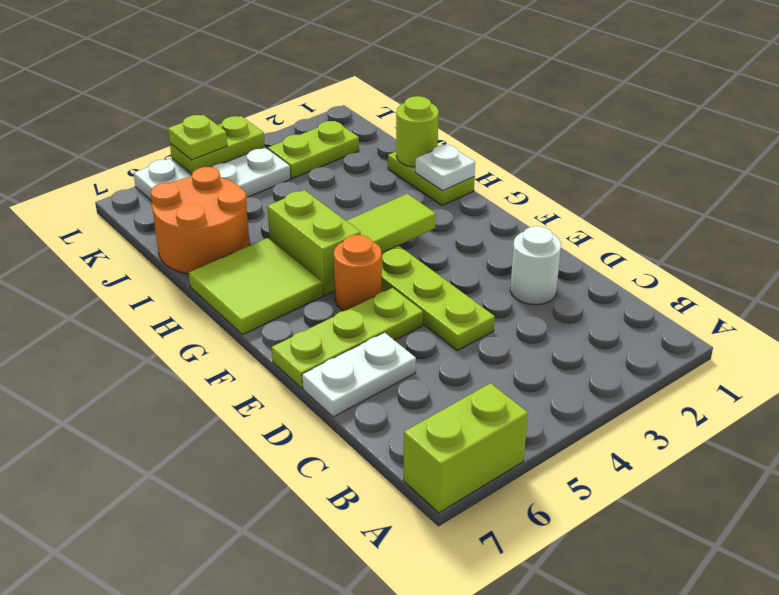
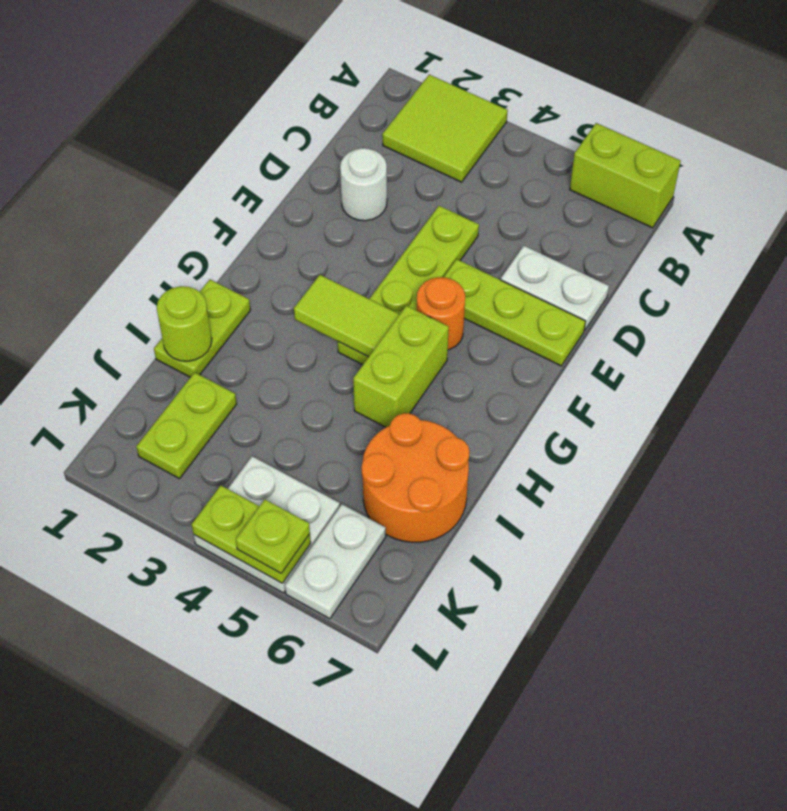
lime 2x2 tile [189,238,323,334] -> lime 2x2 tile moved to [382,75,508,182]
white 1x1 plate [415,144,475,191] -> none
lime 1x2 plate [268,121,359,179] -> lime 1x2 plate turned to [136,372,237,479]

